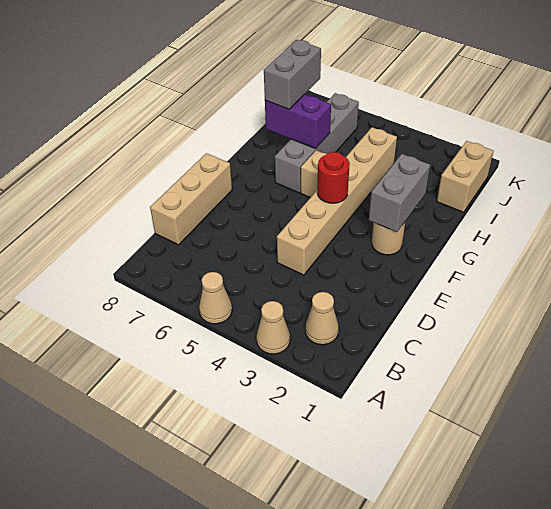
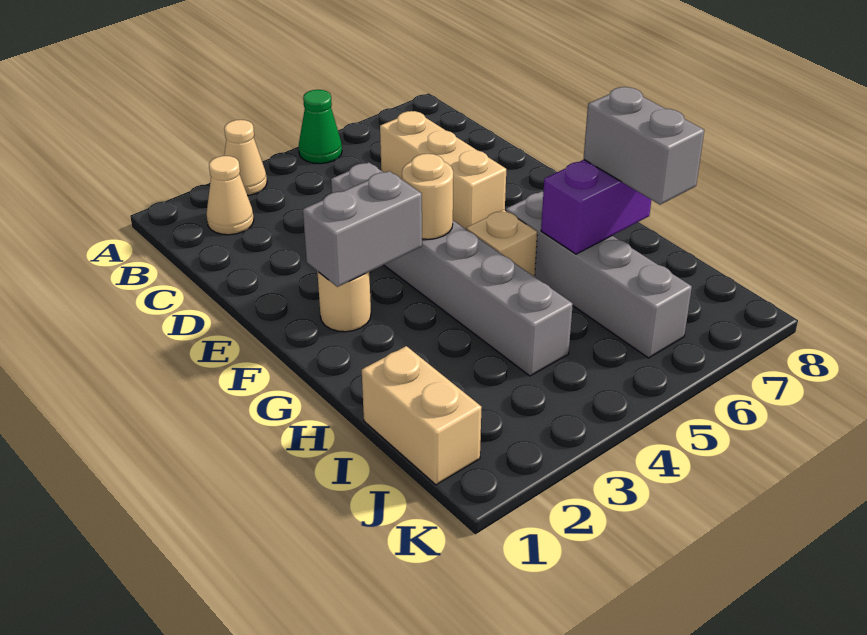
tan 1x1 cone [199,272,232,324] -> green 1x1 cone [299,90,342,164]
tan 1x3 brick [150,153,232,245] -> tan 1x3 brick moved to [380,111,506,229]
tan 1x6 brick [277,127,397,275] -> grey 1x6 brick [331,163,573,376]
grey 1x2 brick [369,154,430,232] -> grey 1x2 brick turned to [303,171,422,287]
red 1x1 round brick [317,152,350,203] -> tan 1x1 round brick [402,154,453,239]

